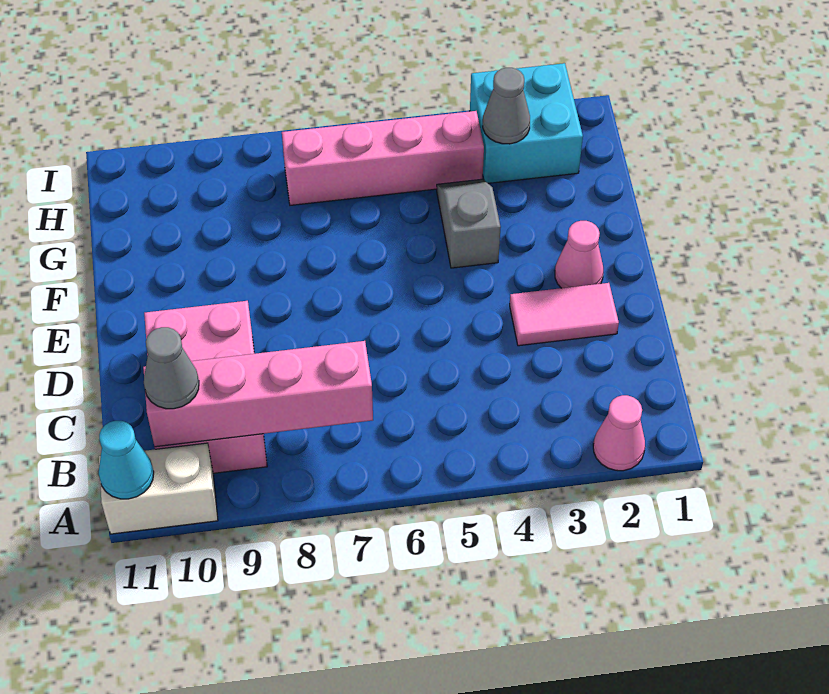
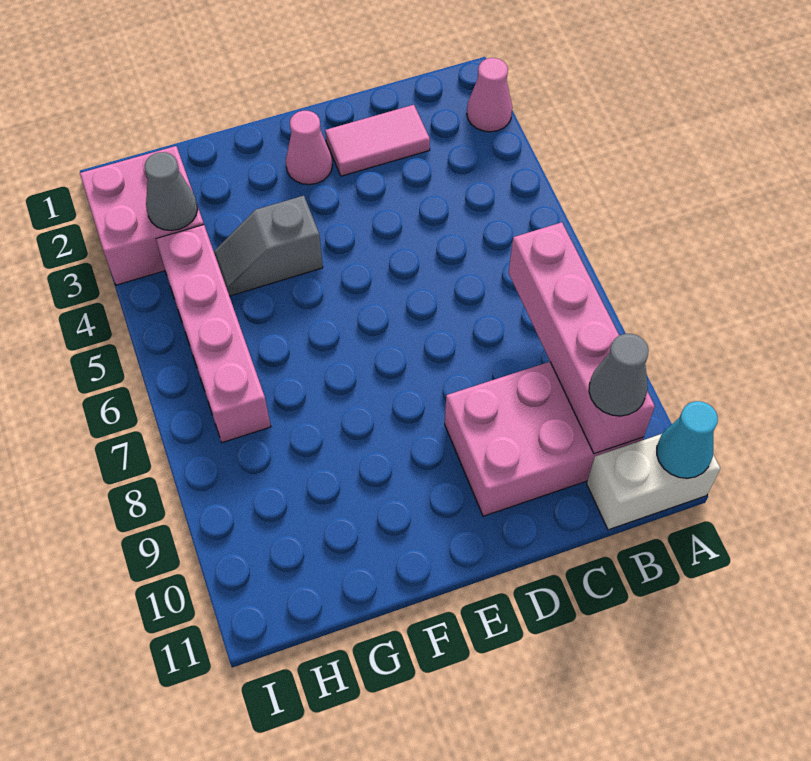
white 1x2 brick [99,443,218,534] -> white 1x2 brick turned to [587,434,720,530]
pink 1x2 tile [510,283,619,346] -> pink 1x2 tile turned to [325,105,430,176]
cyan 2x2 brick [470,63,583,183] -> pink 2x2 brick [80,146,204,285]

